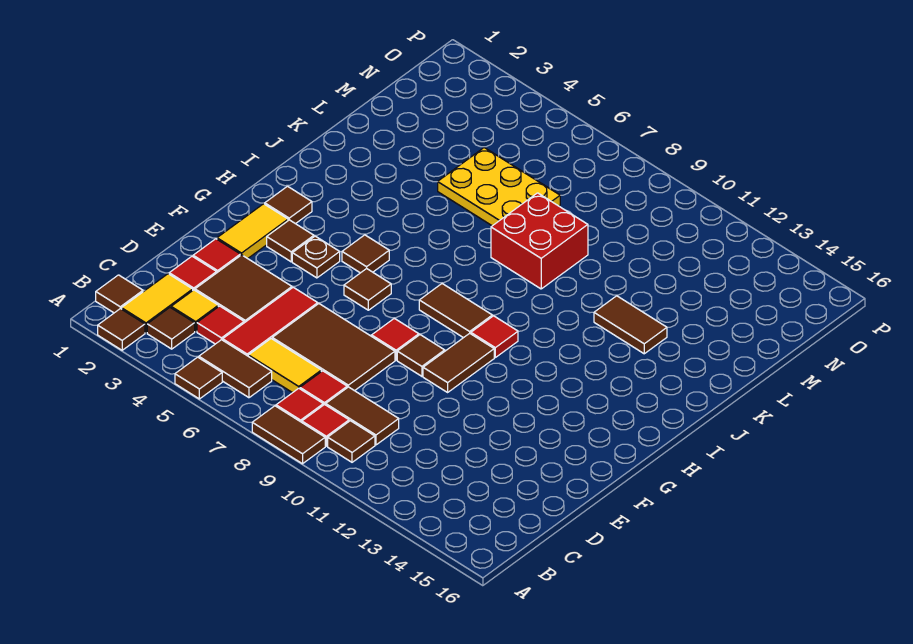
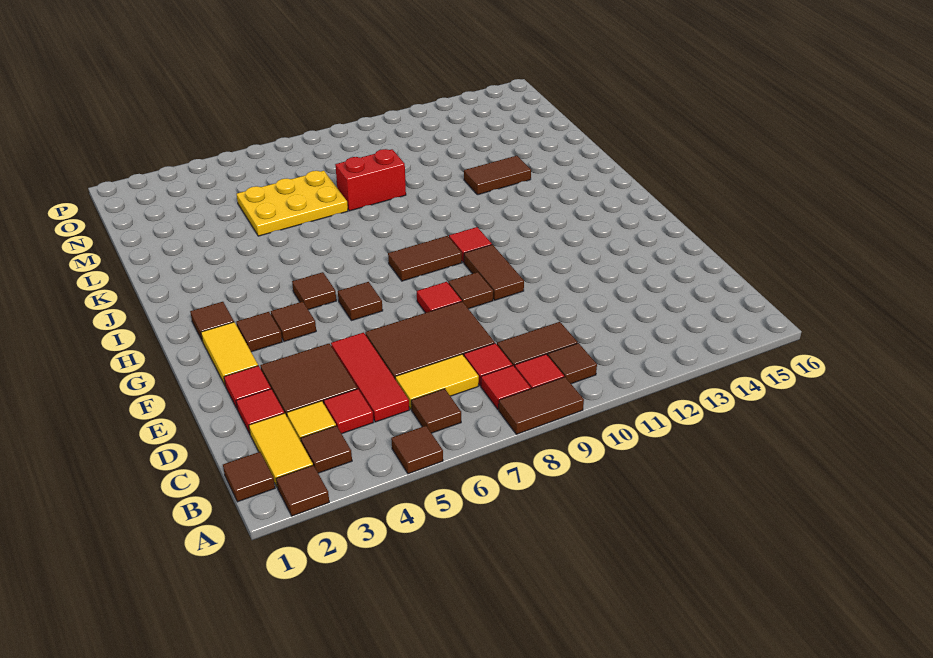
brown 1x2 tile [199,340,272,398] -> brown 1x1 tile [411,389,461,433]
brown 1x1 plate [292,236,340,278] -> brown 1x1 tile [271,302,316,342]
red 2x2 brick [491,193,588,289] -> red 1x2 brick [335,149,406,211]

